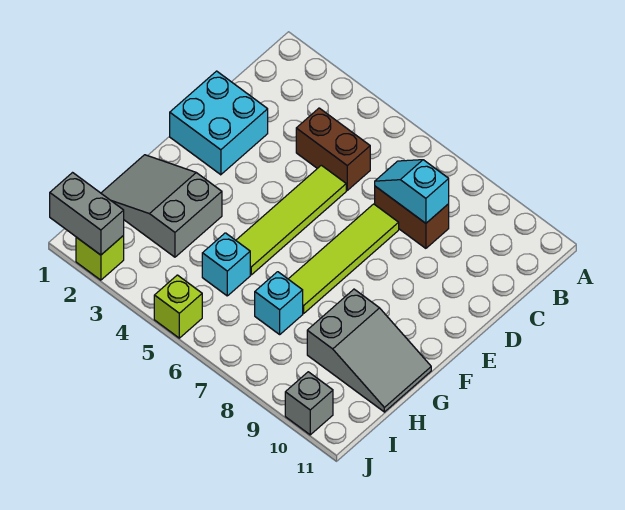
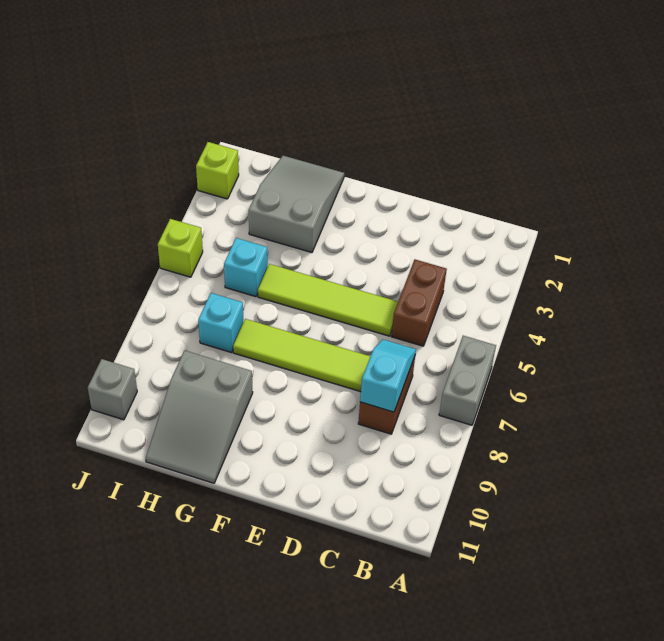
cyan 2x2 brick [170,71,268,175] -> none
grey 1x2 brick [50,173,124,255] -> grey 1x2 brick moved to [439,336,496,425]

